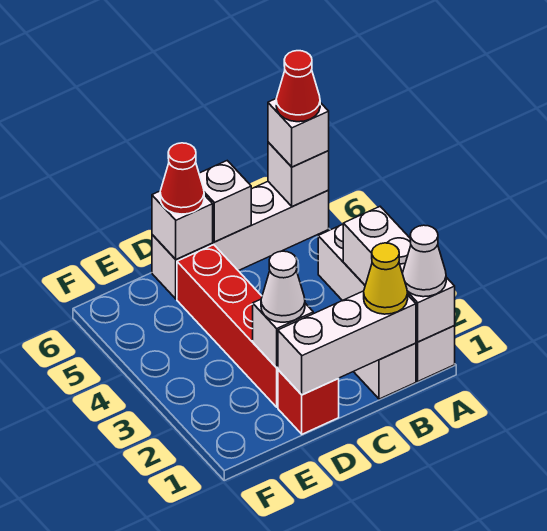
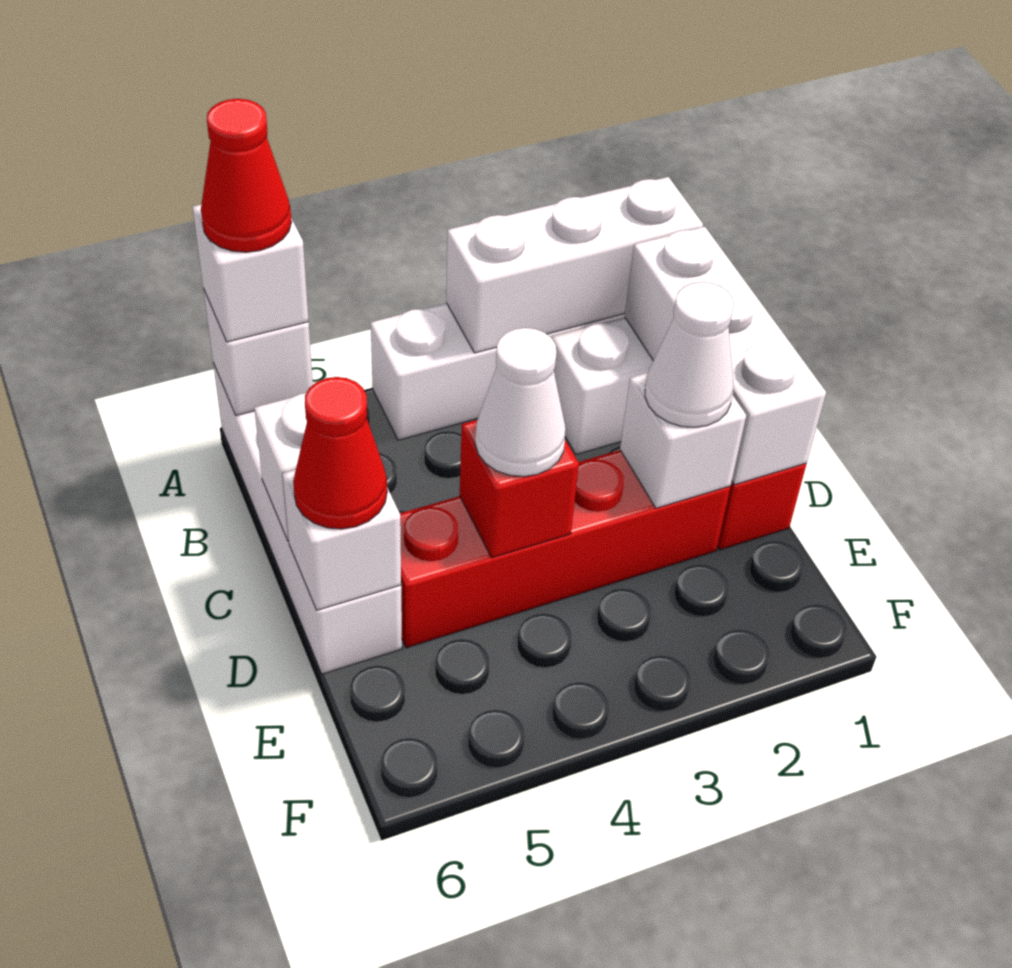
white 1x1 cone [402,225,446,297] -> white 1x1 cone moved to [475,328,566,477]
yellow 1x1 cone [364,243,408,314] -> none
none -> red 1x1 brick [460,420,579,558]

